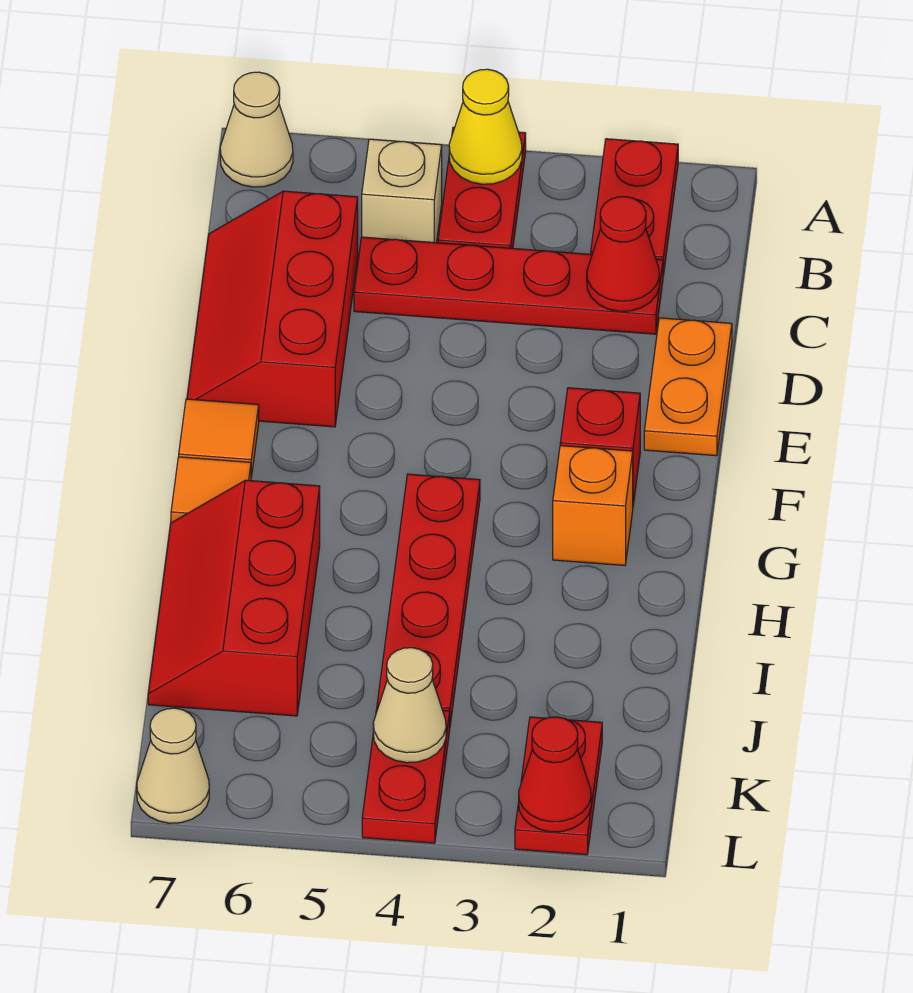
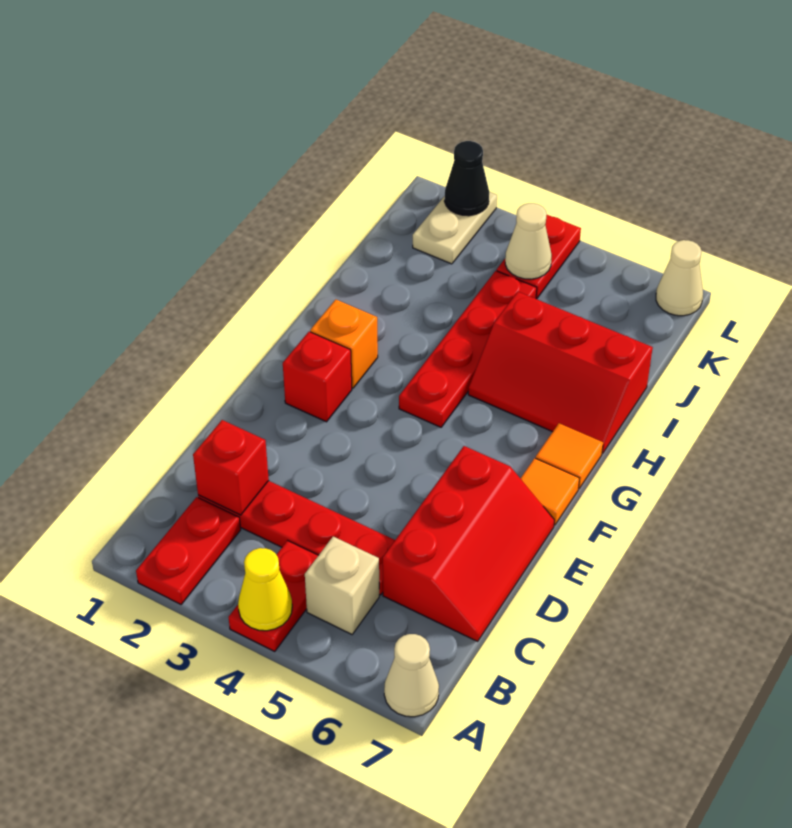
red 1x1 cone [587,197,659,311] -> red 1x1 brick [193,420,269,515]
orange 1x2 plate [644,318,732,456] -> none
red 2x3 slope [148,480,320,716] -> red 2x3 slope turned to [468,292,653,453]
red 1x2 plate [515,717,602,855] -> tan 1x2 plate [413,192,497,264]
red 1x1 cone [519,717,591,832] -> black 1x1 cone [444,141,489,216]

